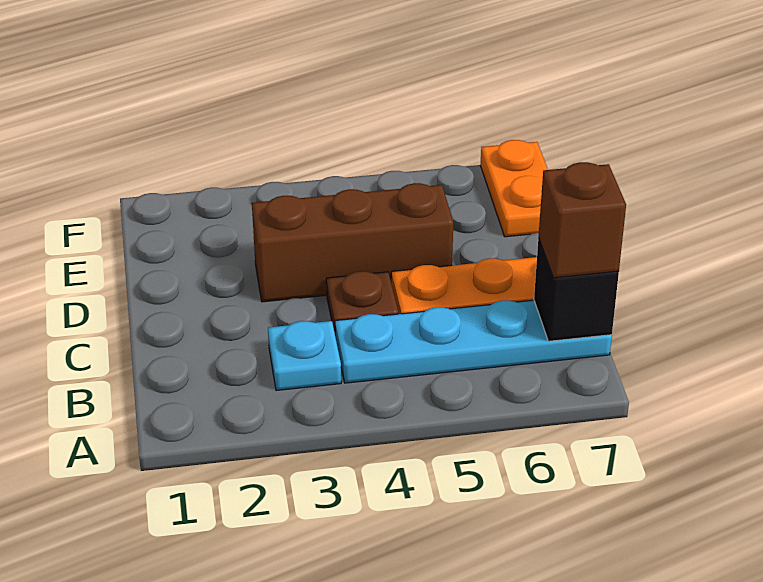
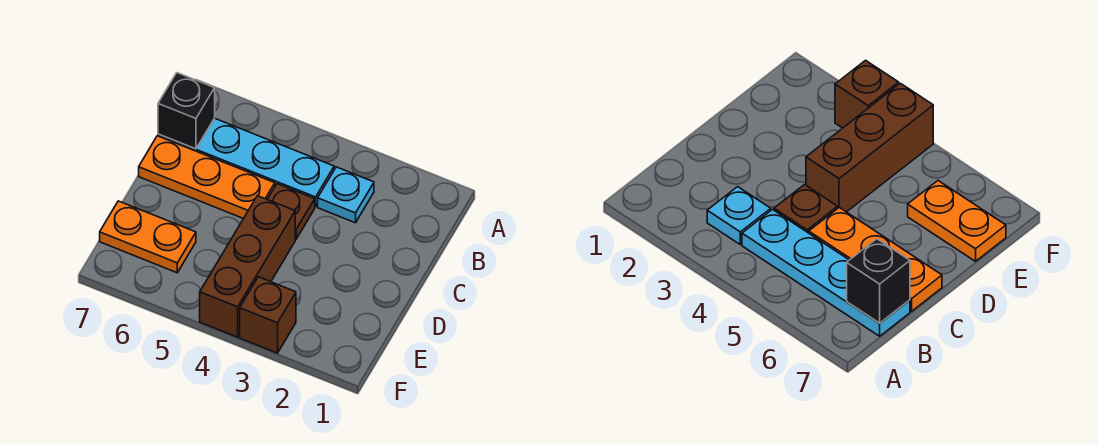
brown 1x1 brick [539,162,626,278] -> brown 1x1 brick moved to [240,277,296,353]
brown 1x3 brick [252,183,453,302] -> brown 1x3 brick turned to [200,196,295,337]
orange 1x2 plate [480,140,548,237] -> orange 1x2 plate turned to [100,201,196,273]

